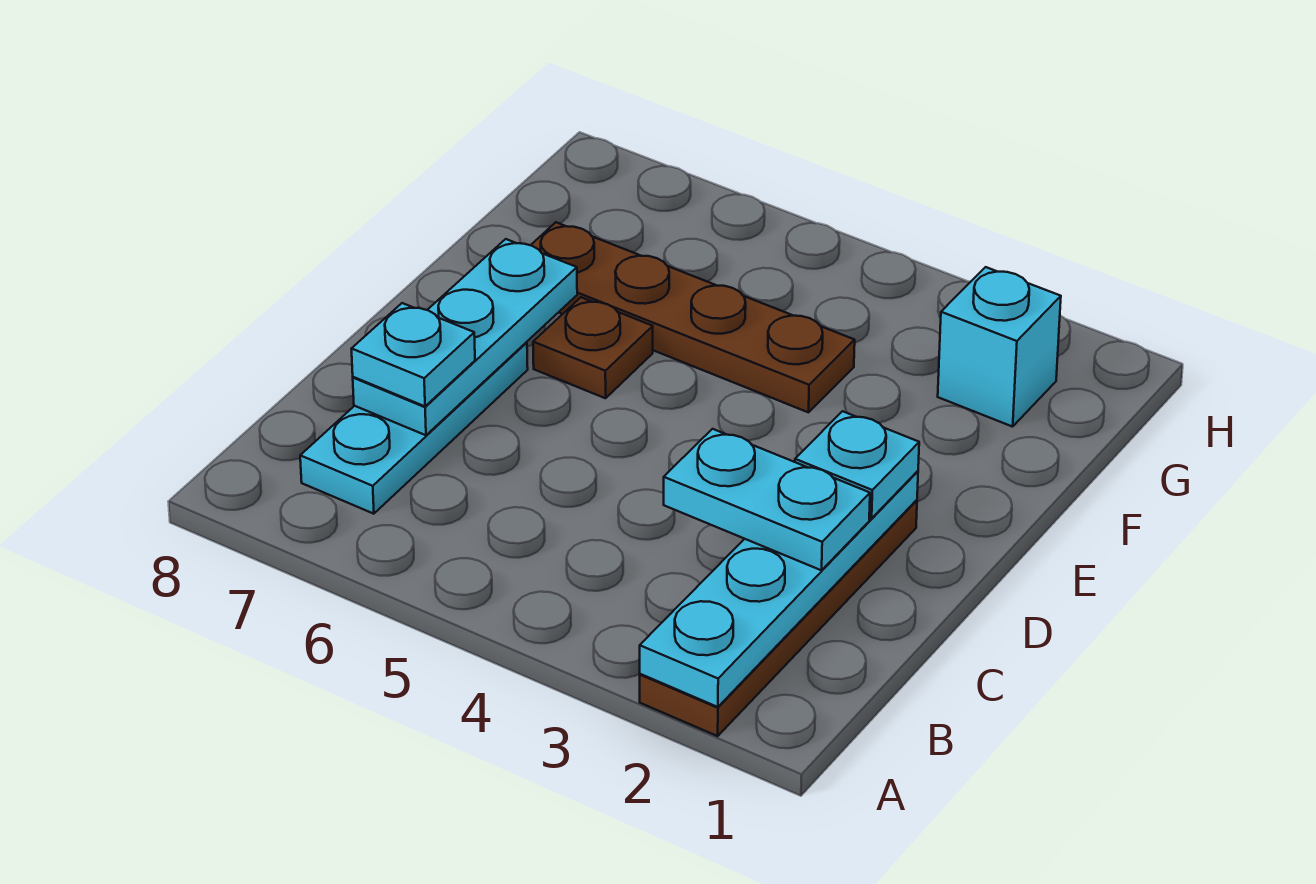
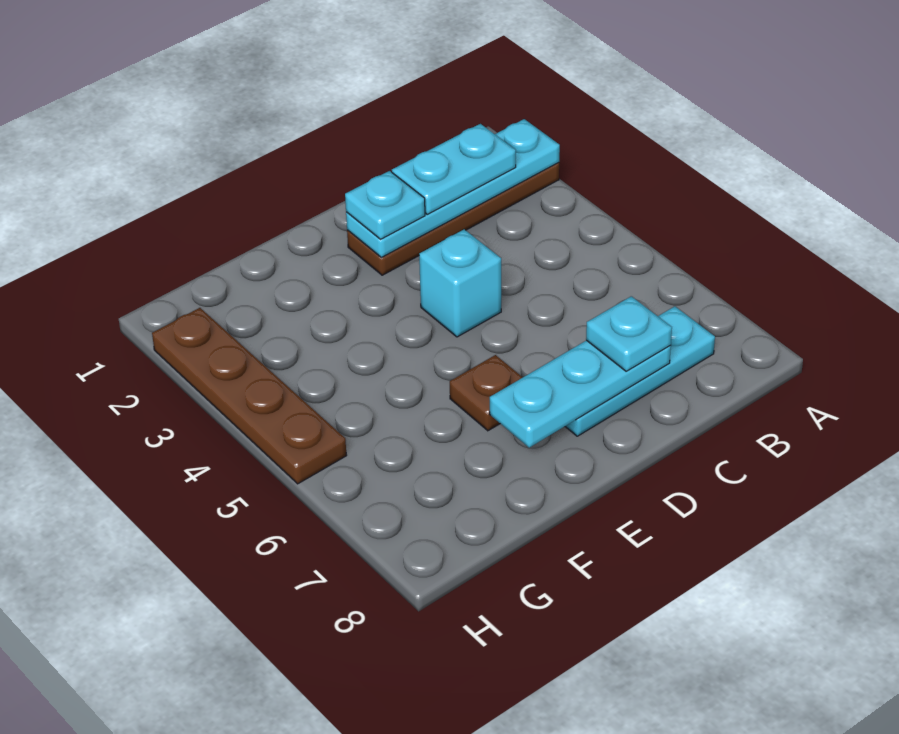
cyan 1x2 plate [664,429,870,570] -> cyan 1x2 plate turned to [392,124,516,214]
brown 1x4 plate [531,222,855,412] -> brown 1x4 plate moved to [152,308,347,484]
cyan 1x1 brick [938,267,1061,427] -> cyan 1x1 brick moved to [419,229,501,337]

